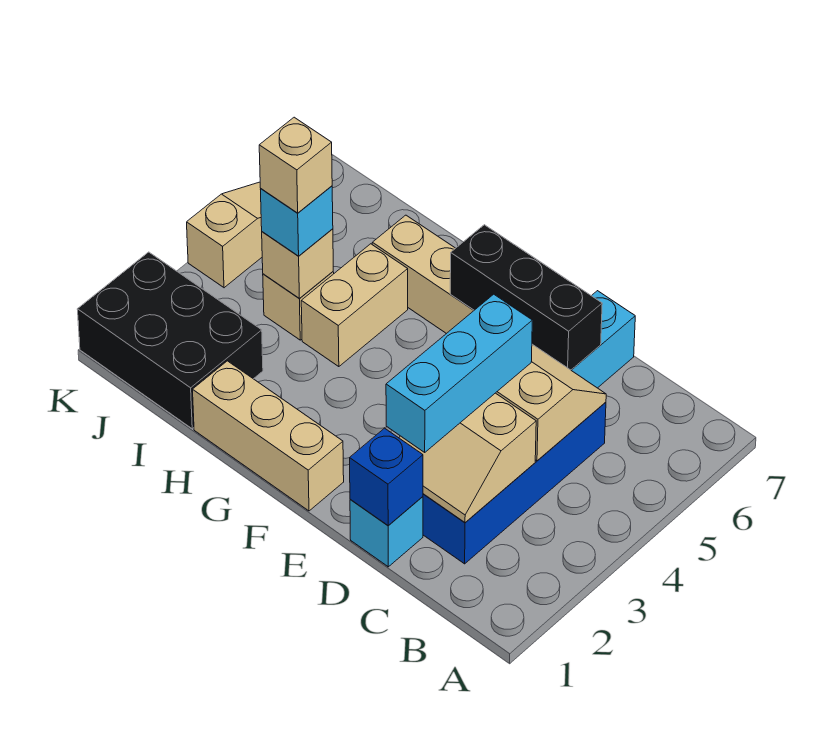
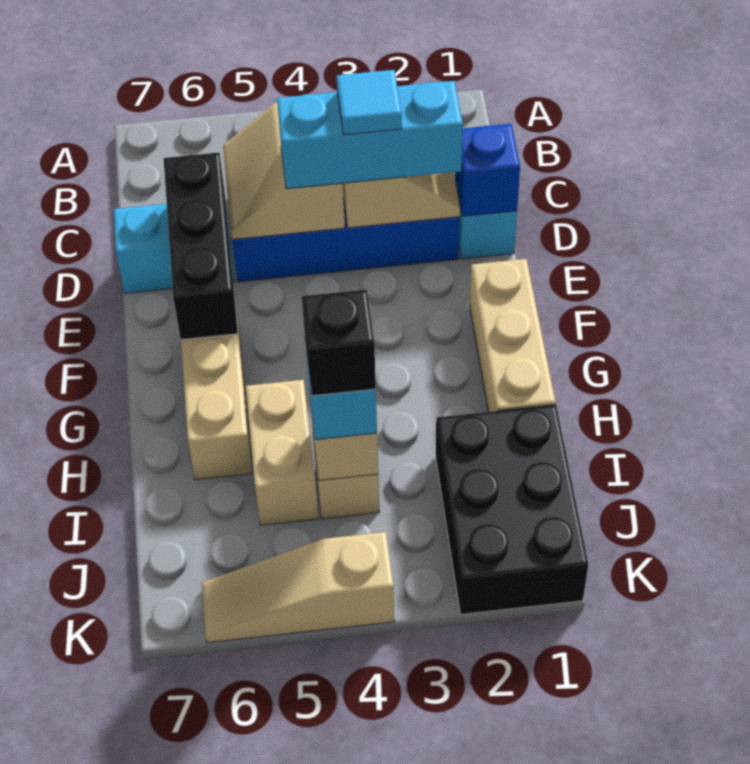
none -> cyan 1x1 tile [337,70,402,135]
tan 1x2 brick [301,244,408,367] -> tan 1x2 brick turned to [246,380,318,525]
tan 1x1 brick [259,117,332,213] -> black 1x1 brick [302,289,376,396]

